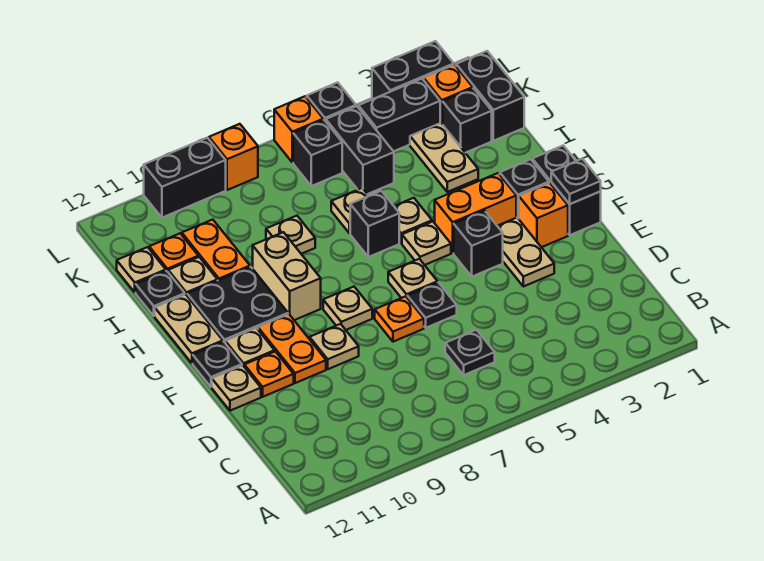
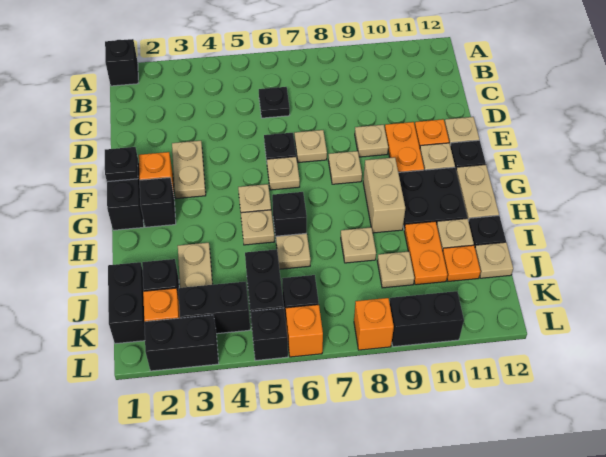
orange 1x1 plate [375,296,424,342] -> tan 1x1 plate [294,130,327,163]
black 1x1 brick [454,211,503,277] -> black 1x1 brick moved to [105,39,138,86]
orange 1x2 brick [435,173,516,253] -> none
none -> tan 1x1 plate [377,251,414,288]

